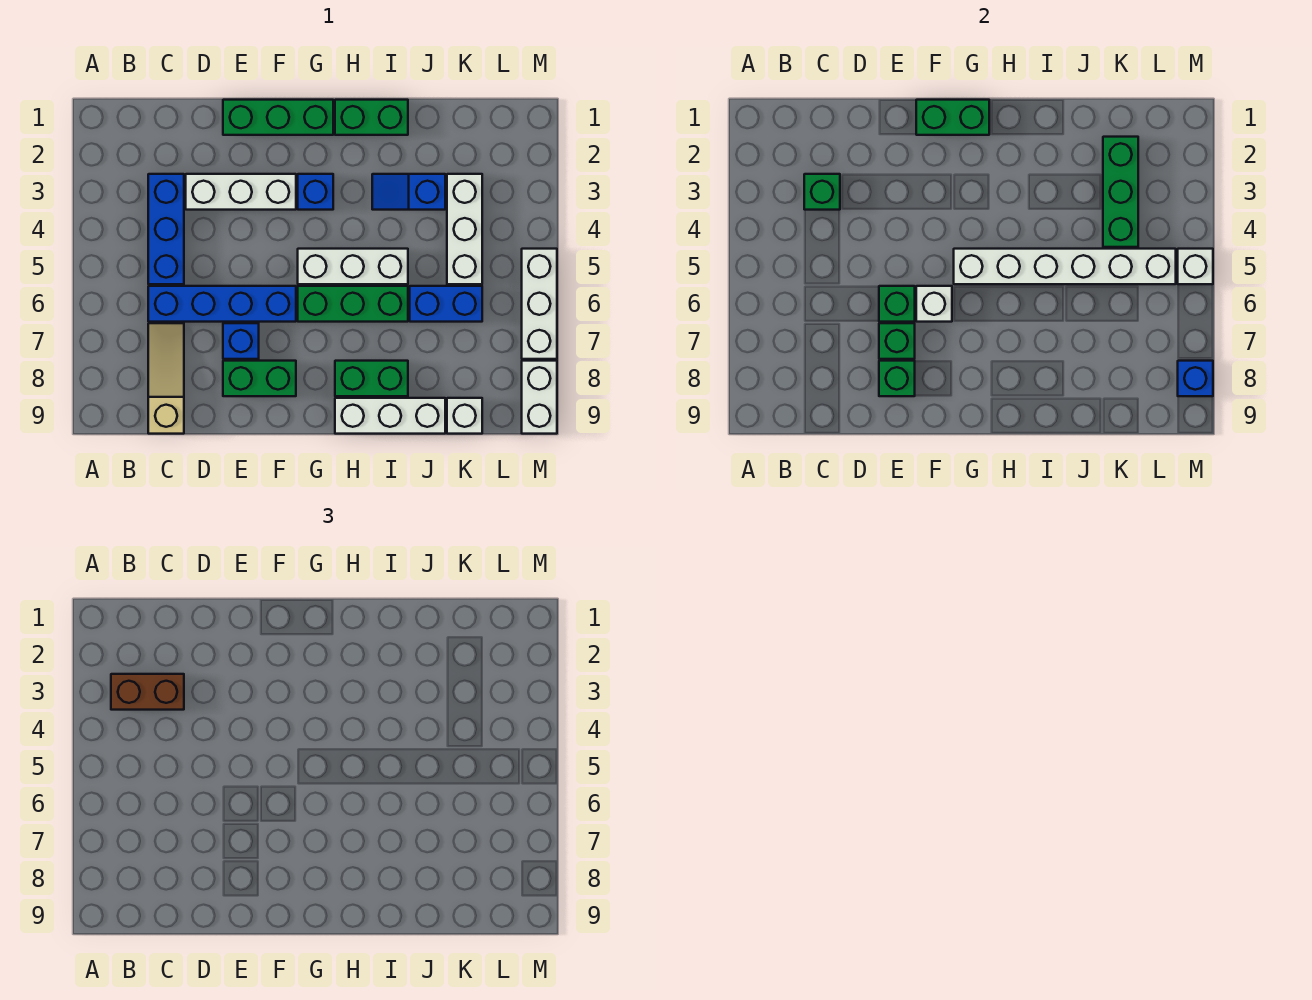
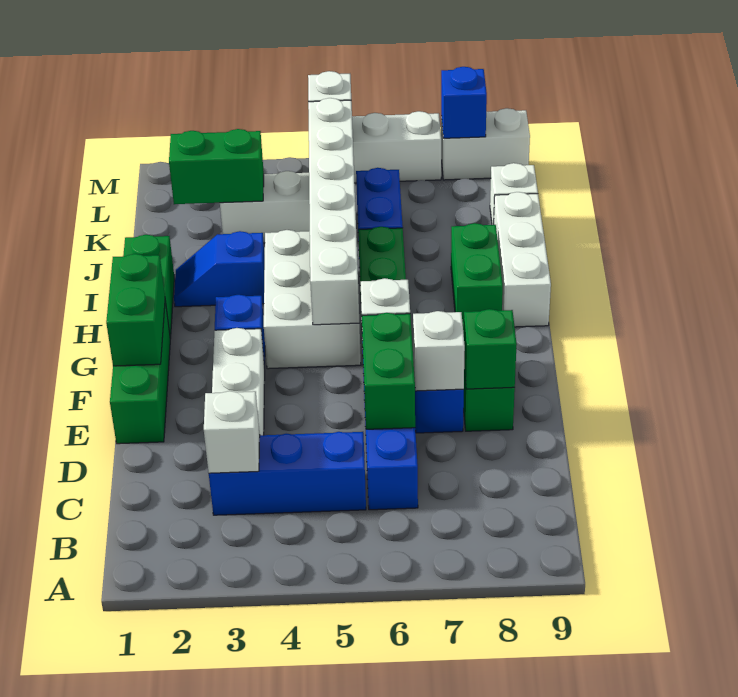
brown 1x2 brick [111,674,184,710] -> none
green 1x1 brick [804,174,840,210] -> white 1x1 brick [204,391,260,473]
tan 1x3 slope [148,323,184,434] -> none
green 1x1 brick [879,286,915,322] -> green 1x2 brick [362,313,415,429]
green 1x1 brick [879,323,915,359] -> white 1x1 brick [413,311,465,391]
white 1x3 brick [298,249,408,284] -> white 2x3 brick [264,230,361,369]
blue 1x2 slope [372,174,445,210] -> blue 1x2 slope turned to [174,231,265,307]
green 1x3 brick [1103,137,1138,247] -> green 1x2 brick [169,129,264,204]

